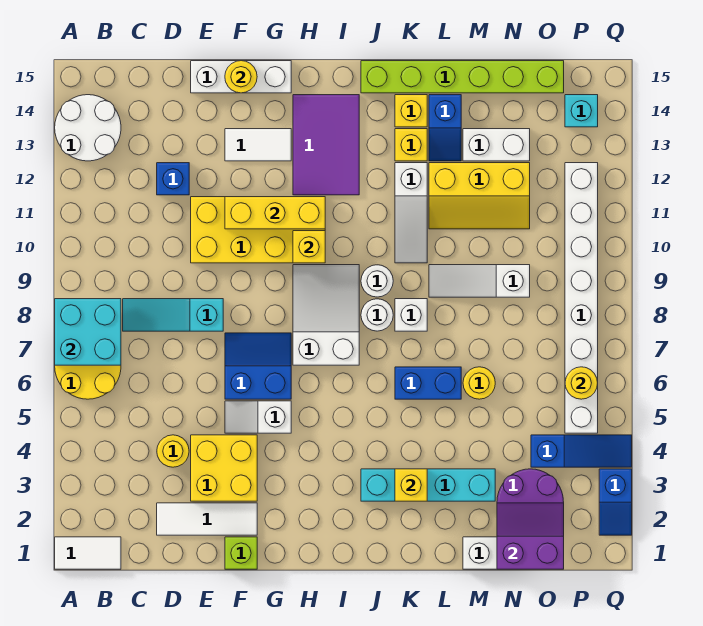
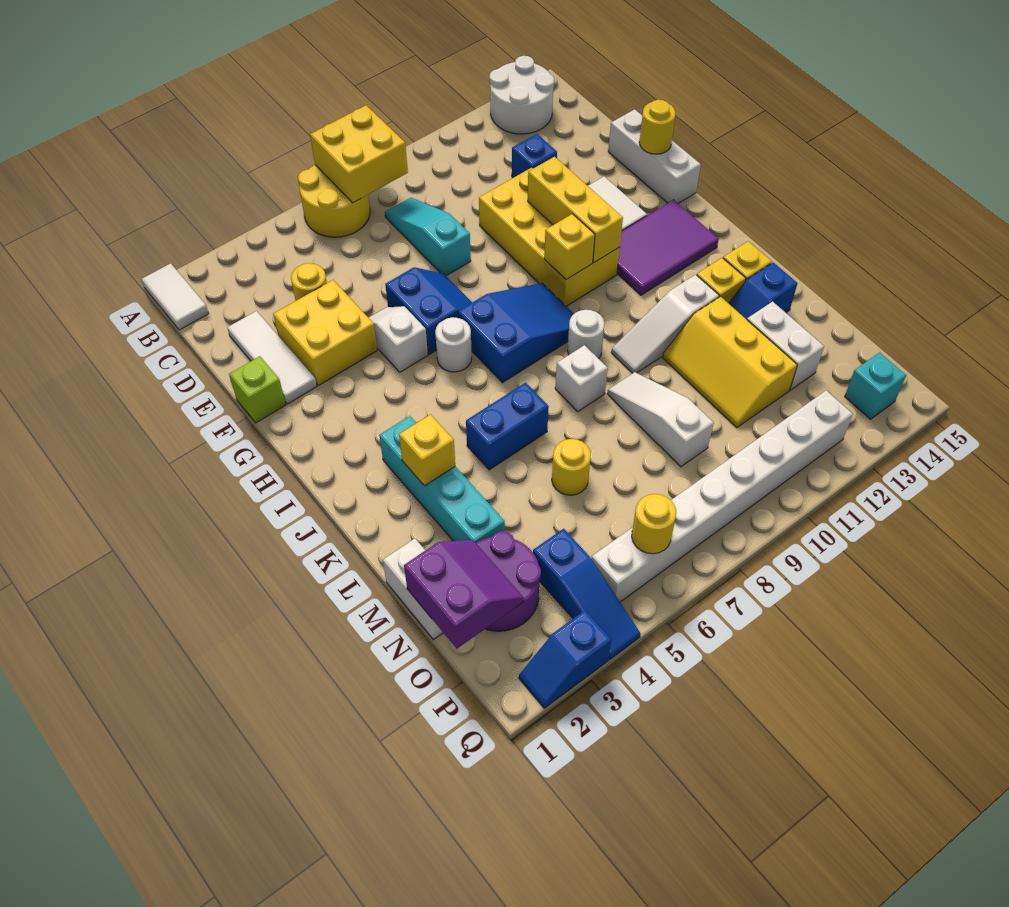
cyan 2x2 brick [55,299,121,365] -> yellow 2x2 brick [310,105,408,203]
white 2x3 slope [293,265,359,365] -> blue 2x3 slope [458,283,574,383]
white 1x1 round brick [361,299,393,331] -> white 1x1 round brick moved to [435,318,472,372]
lime 1x6 brick [361,61,564,93] -> none
blue 1x2 brick [395,367,461,399] -> blue 1x2 brick turned to [466,383,549,470]

